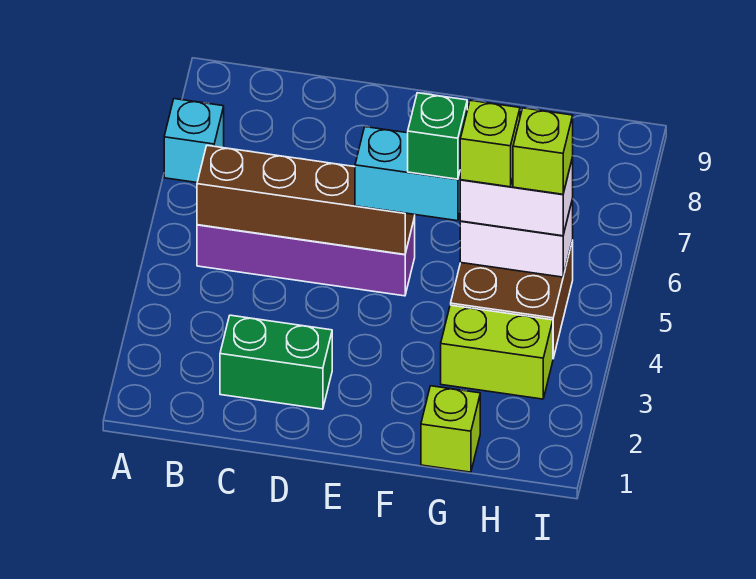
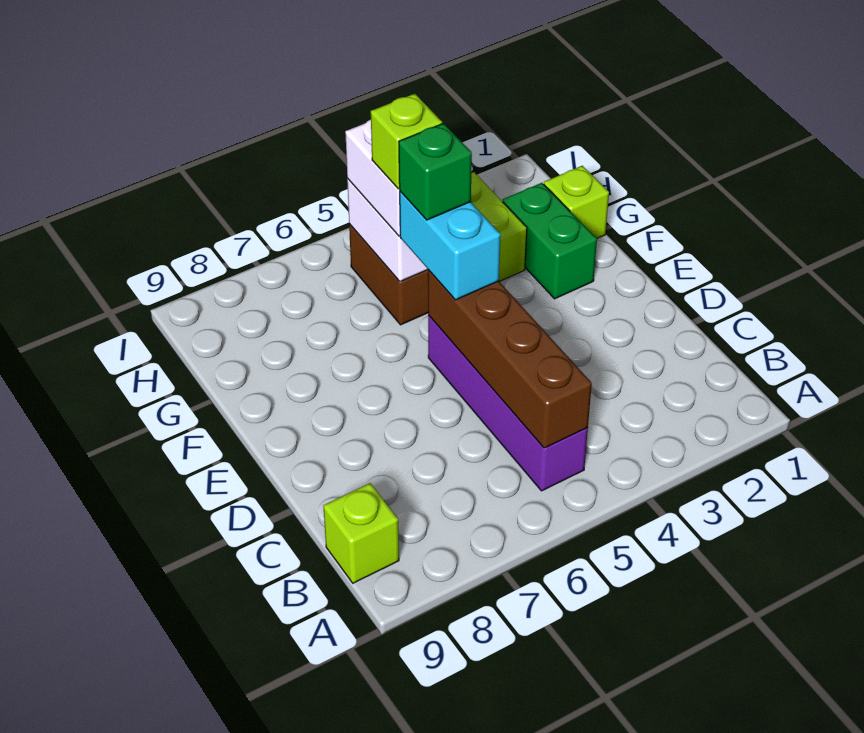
cyan 1x1 brick [164,99,224,183] -> none
green 1x2 brick [220,315,332,409] -> green 1x2 brick moved to [503,183,597,299]
lime 1x1 brick [513,108,573,194] -> lime 1x1 brick moved to [323,483,399,583]

